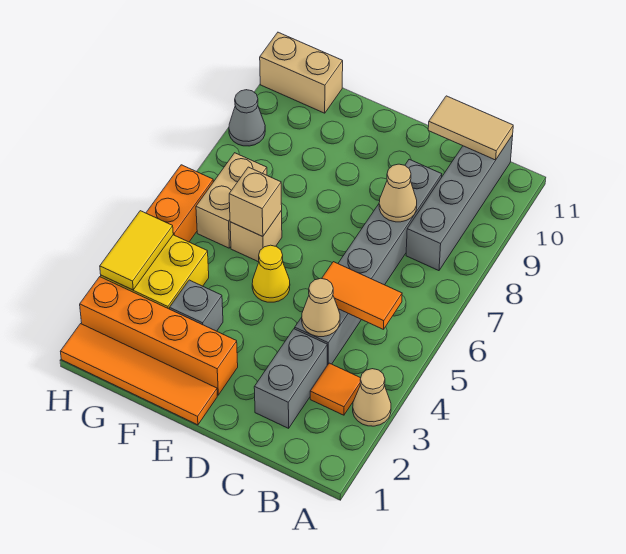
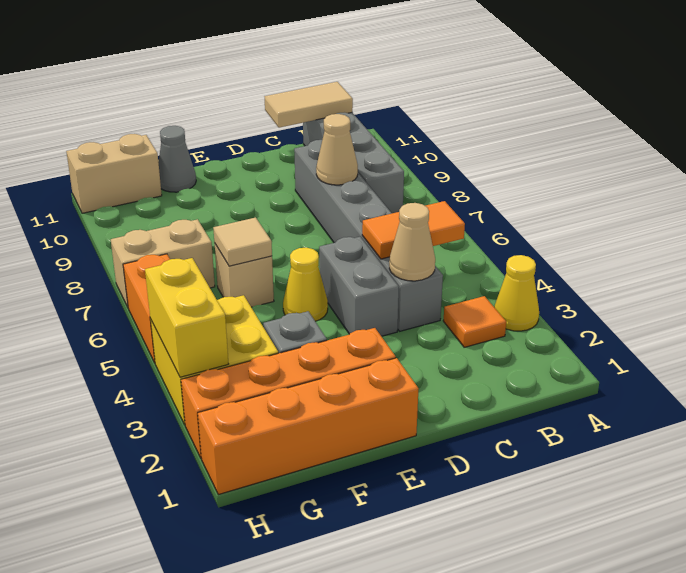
tan 1x1 cone [353,369,391,426] -> yellow 1x1 cone [494,255,539,331]
grey 1x2 brick [254,329,327,428] -> grey 1x2 brick moved to [319,237,399,336]
orange 1x4 tile [60,324,217,425] -> orange 1x4 brick [198,358,419,495]
tan 1x1 brick [229,167,282,237] -> tan 1x1 tile [213,217,272,266]
tan 1x2 brick [196,153,267,248] -> tan 1x2 brick turned to [111,219,215,307]
yellow 1x2 tile [100,211,173,290] -> yellow 1x2 brick [145,258,228,377]
grey 1x1 cone [229,90,265,146] -> grey 1x1 cone moved to [158,126,196,192]

